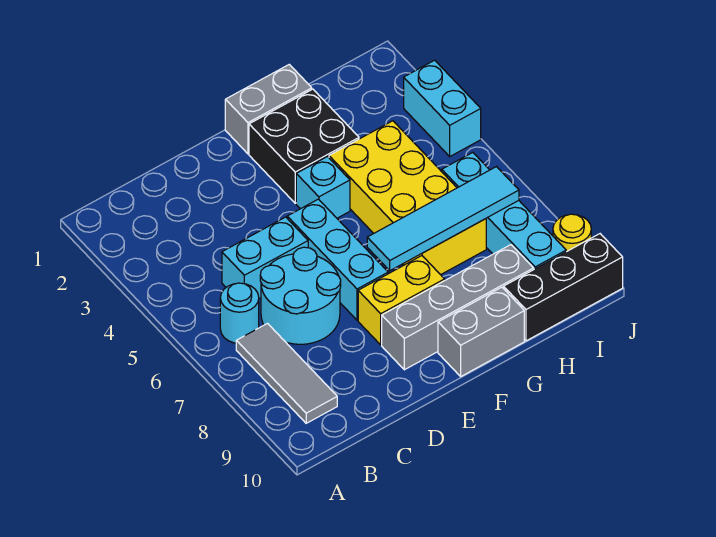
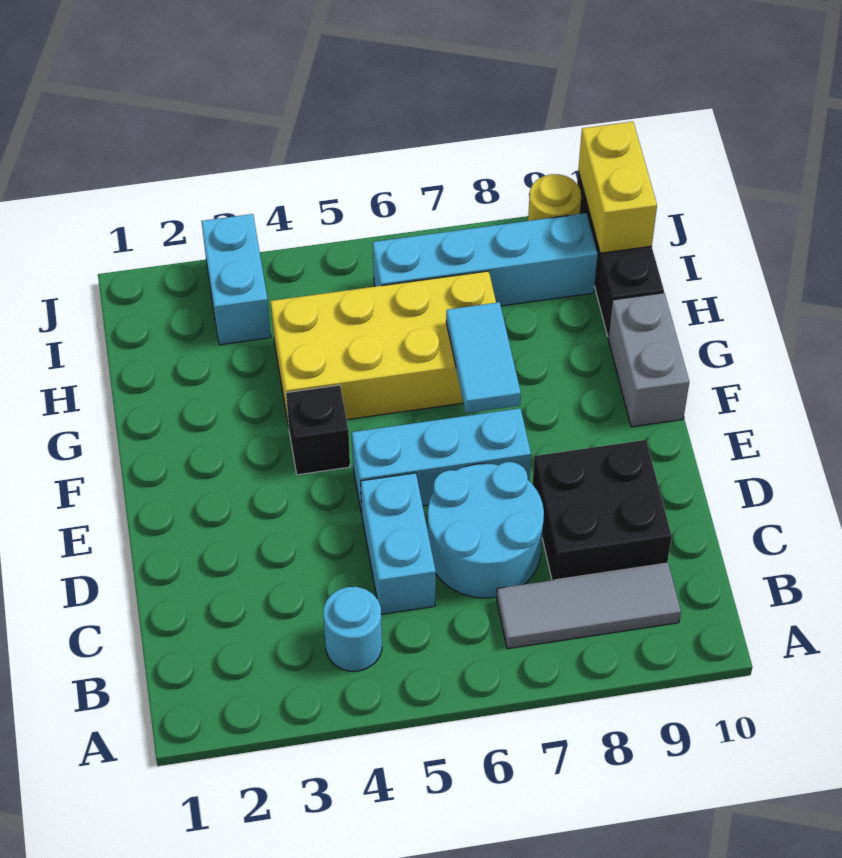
cyan 1x1 round brick [220,283,259,343] -> cyan 1x1 round brick moved to [323,587,382,671]
yellow 1x2 brick [358,256,445,345] -> yellow 1x2 brick moved to [578,122,657,253]
grey 1x4 brick [382,245,534,370] -> none
grey 1x2 brick [225,64,312,154] -> none
black 2x2 brick [249,89,359,203] -> black 2x2 brick moved to [533,440,672,580]
cyan 1x1 brick [296,157,350,218] -> black 1x1 brick [286,385,350,475]
cyan 1x4 tile [367,167,519,271] -> cyan 1x2 tile [446,302,521,413]
cyan 1x2 brick [404,60,481,156] -> cyan 1x2 brick turned to [201,214,271,345]

